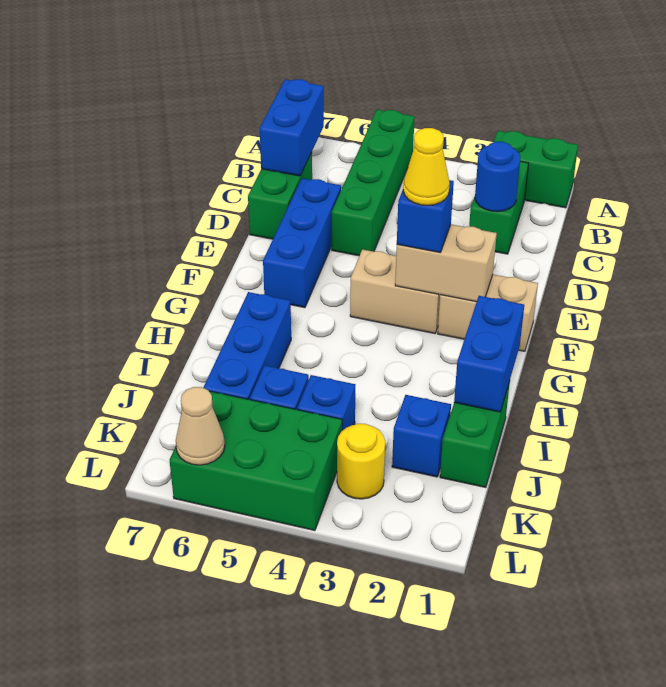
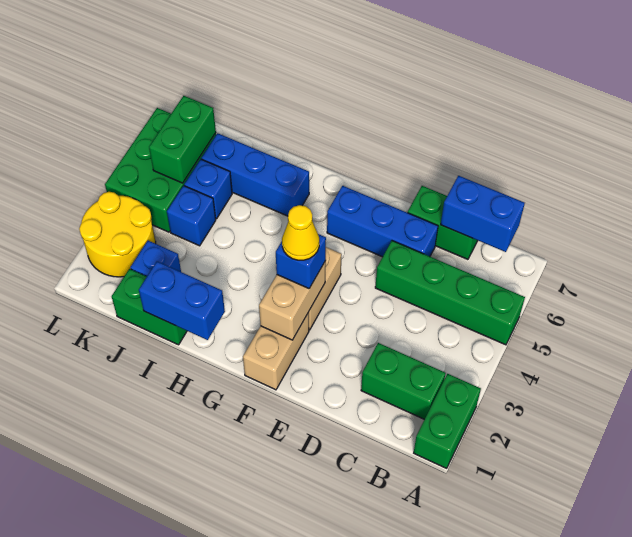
blue 1x1 round brick [475,142,520,212] -> none
yellow 1x1 round brick [337,424,385,499] -> yellow 2x2 round brick [79,192,156,277]
none -> green 1x2 brick [149,96,216,183]
tan 1x1 cone [176,387,225,465] -> none

